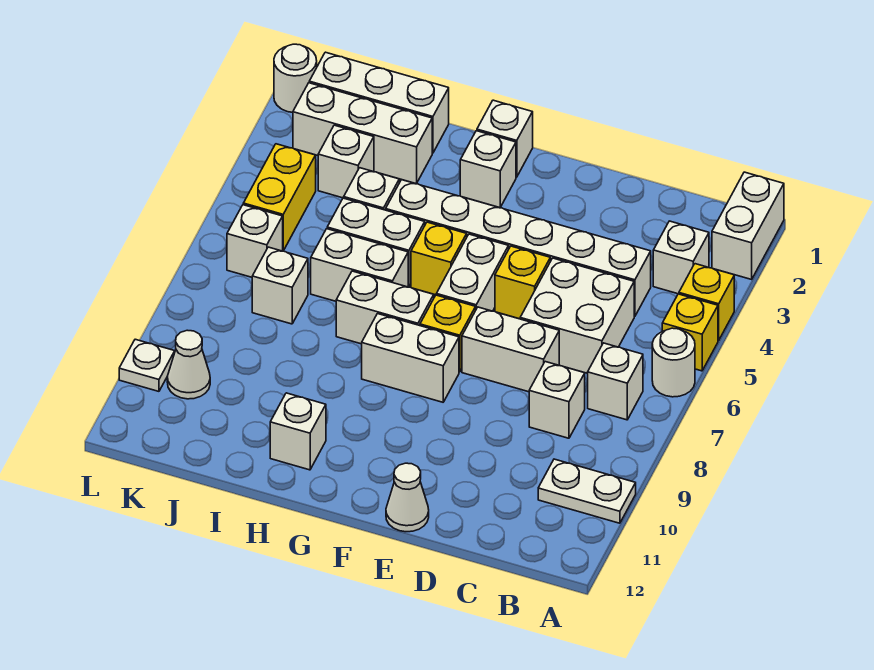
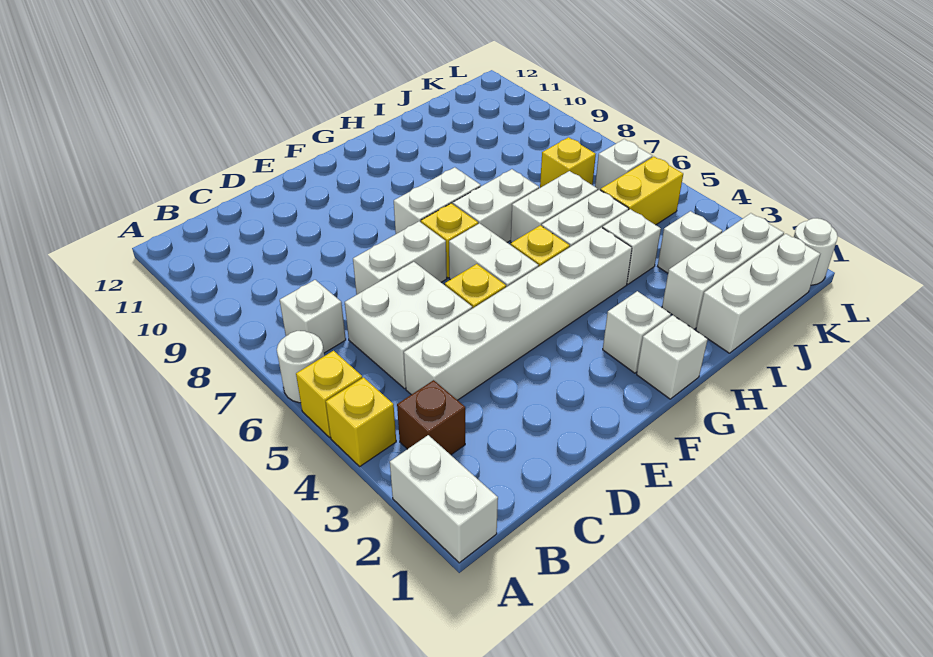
white 1x2 plate [538,459,636,523] -> none
white 1x1 brick [653,221,709,294] -> brown 1x1 brick [397,380,465,455]
white 1x1 brick [529,362,585,438] -> none
white 1x1 cone [386,463,429,532] -> none
white 1x1 brick [270,393,326,470] -> none
white 1x1 brick [252,247,308,324] -> yellow 1x1 brick [540,137,596,188]
yellow 1x2 brick [243,144,316,251] -> yellow 1x2 brick turned to [601,157,683,225]
white 1x1 cone [167,330,210,399] -> none
white 1x1 plate [119,339,175,391] -> none

